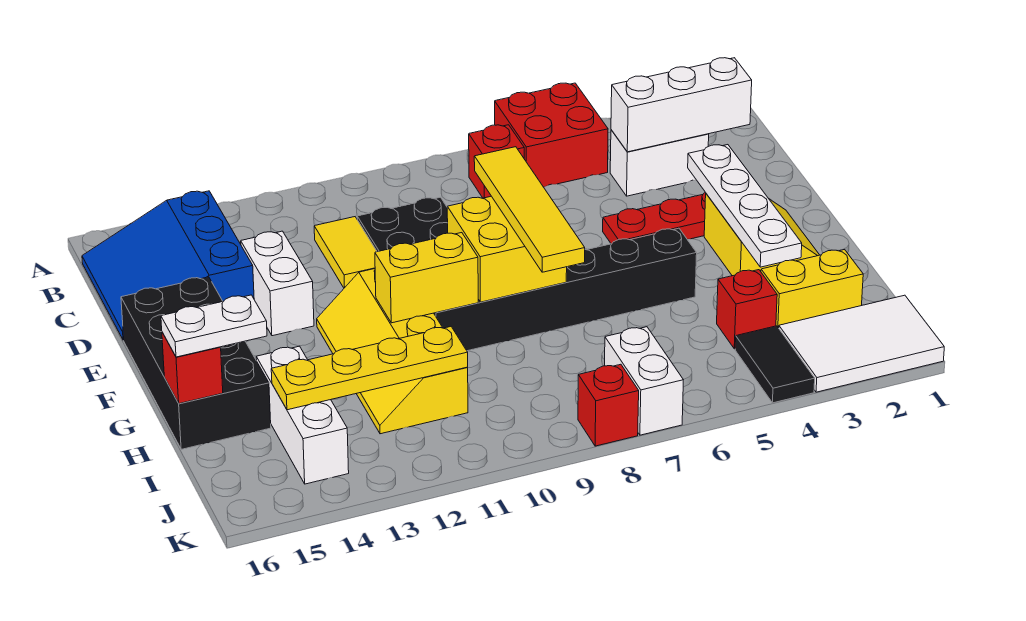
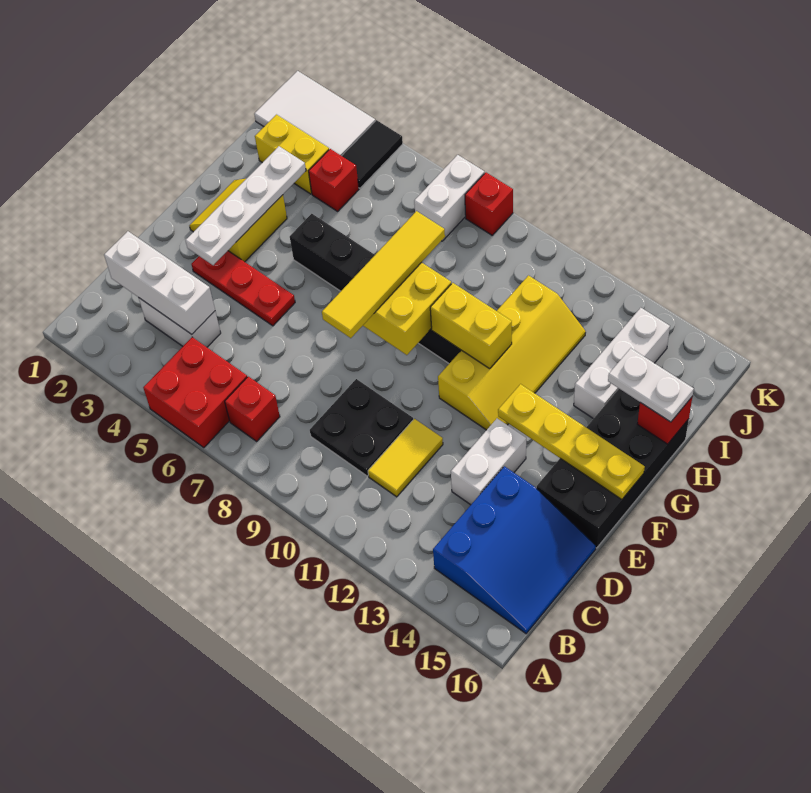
yellow 1x4 plate [271,327,468,410] -> yellow 1x4 plate moved to [498,384,645,499]

